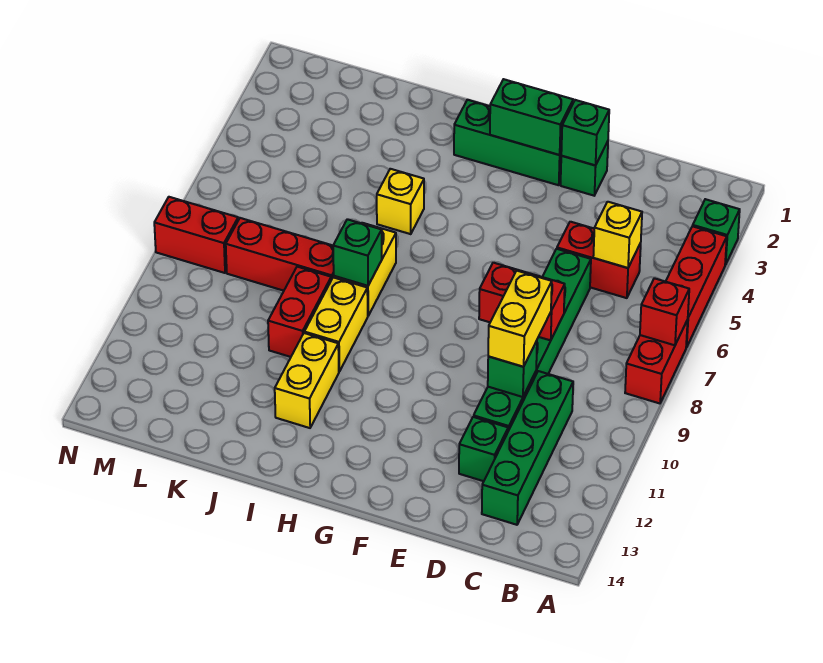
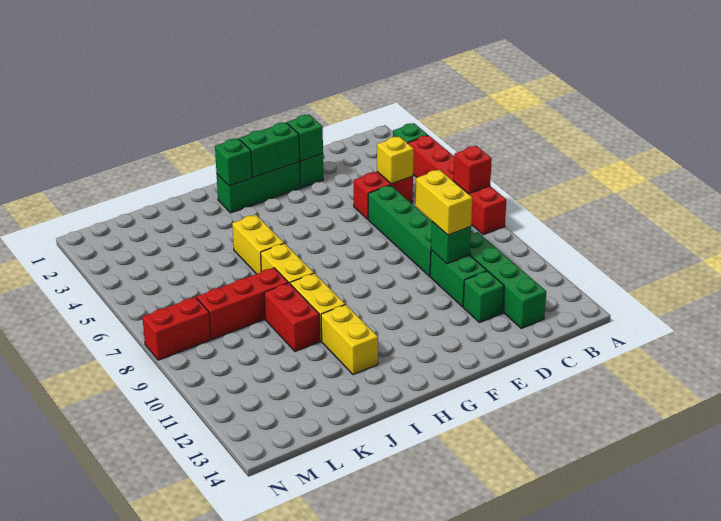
red 1x2 brick [479,263,565,340] -> none
yellow 1x1 brick [377,169,424,234] -> yellow 1x2 brick [232,215,284,274]
green 1x1 brick [333,219,382,286] -> green 1x1 brick moved to [215,138,252,186]

